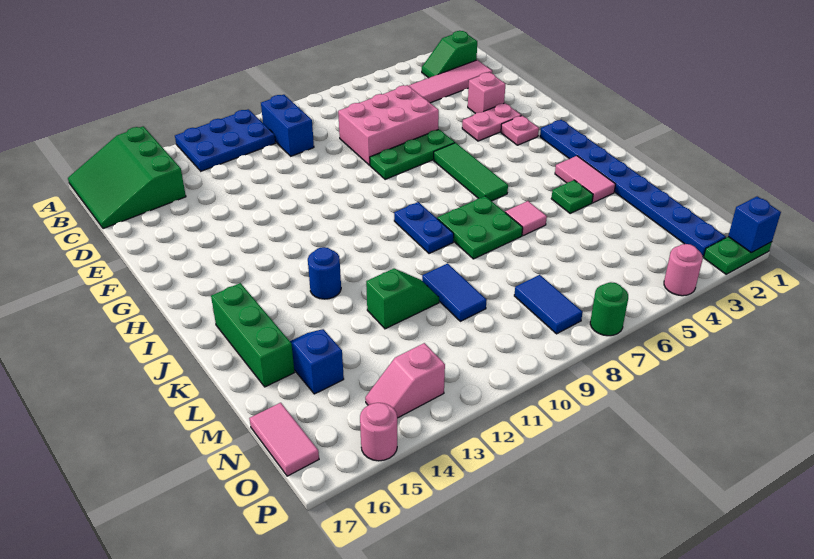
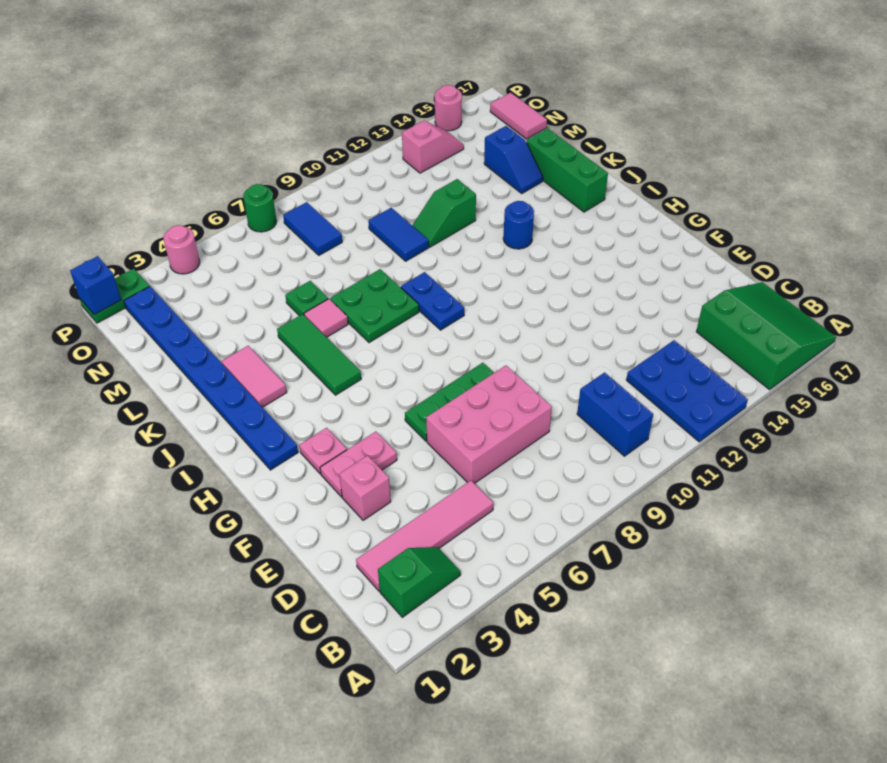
blue 2x3 plate [175,109,275,171] -> blue 2x3 plate turned to [626,340,748,442]
green 1x3 tile [434,143,508,201] -> green 1x3 tile moved to [277,314,361,395]
green 1x1 plate [551,180,593,213] -> green 1x1 plate moved to [285,281,328,316]

